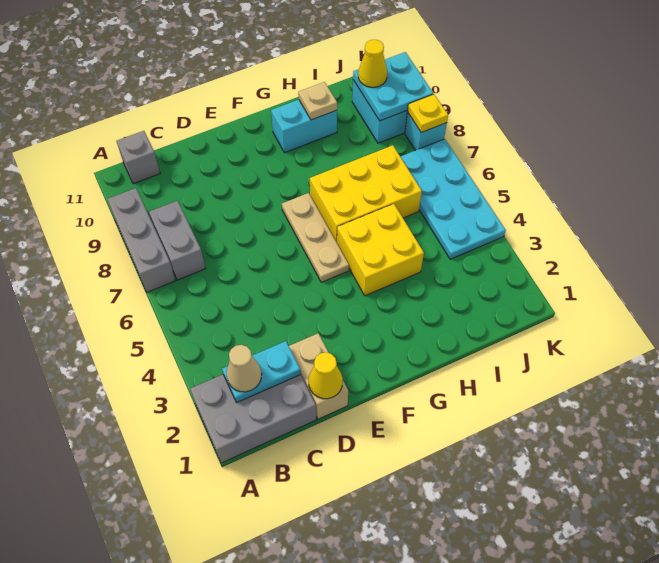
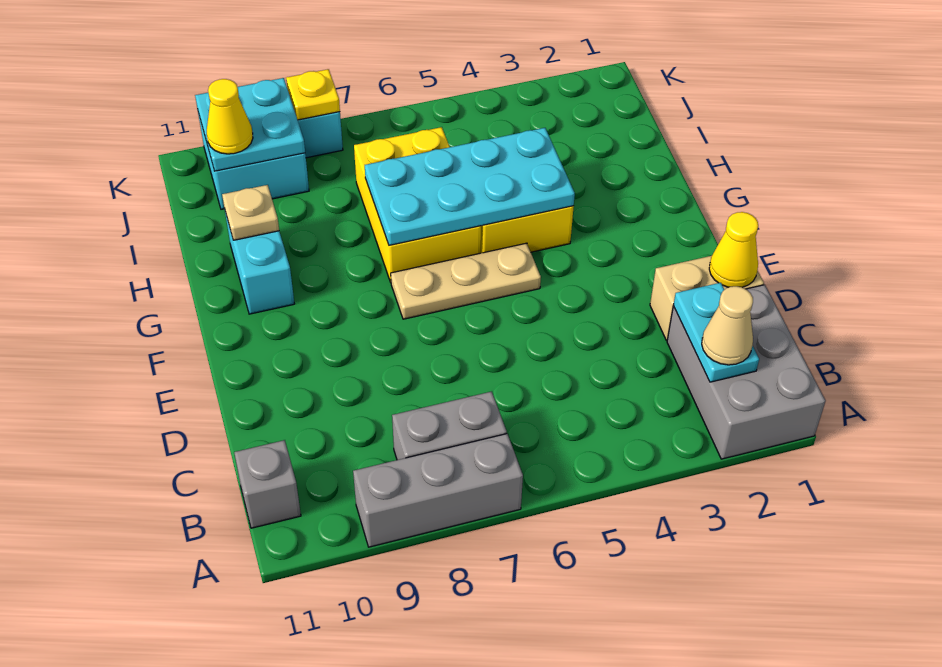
cyan 2x4 plate [400,139,506,259] -> cyan 2x4 plate moved to [365,128,575,246]

